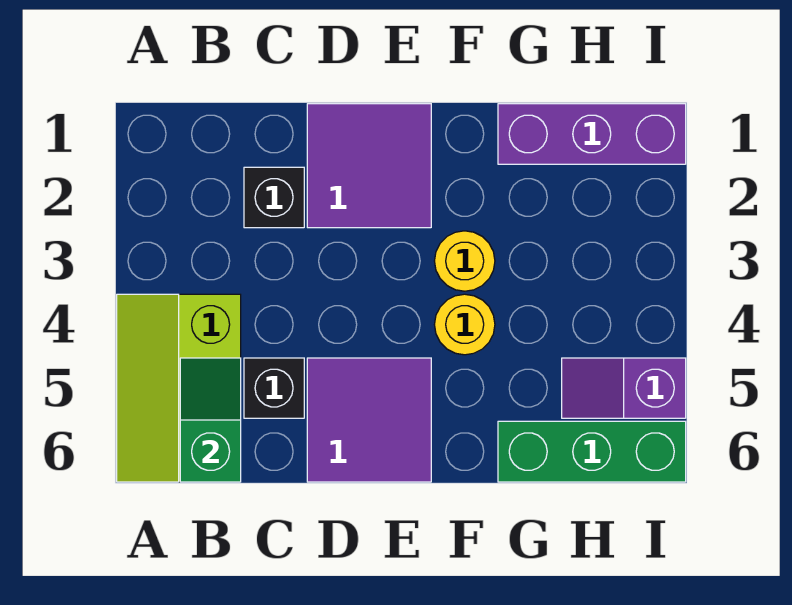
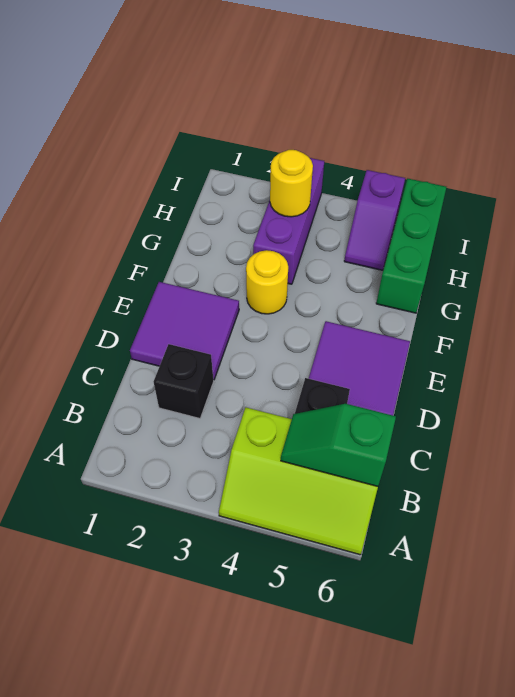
yellow 1x1 round brick [434,294,495,355] -> yellow 1x1 round brick moved to [270,150,313,217]
purple 1x3 brick [498,104,686,164] -> purple 1x3 brick moved to [253,158,324,284]

